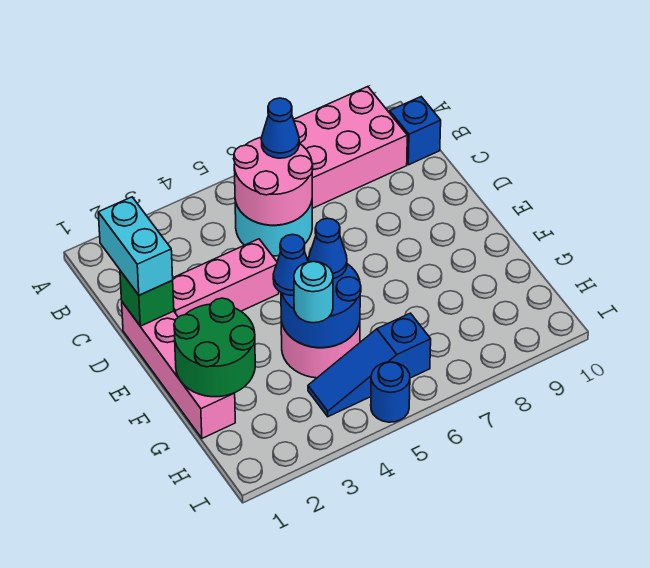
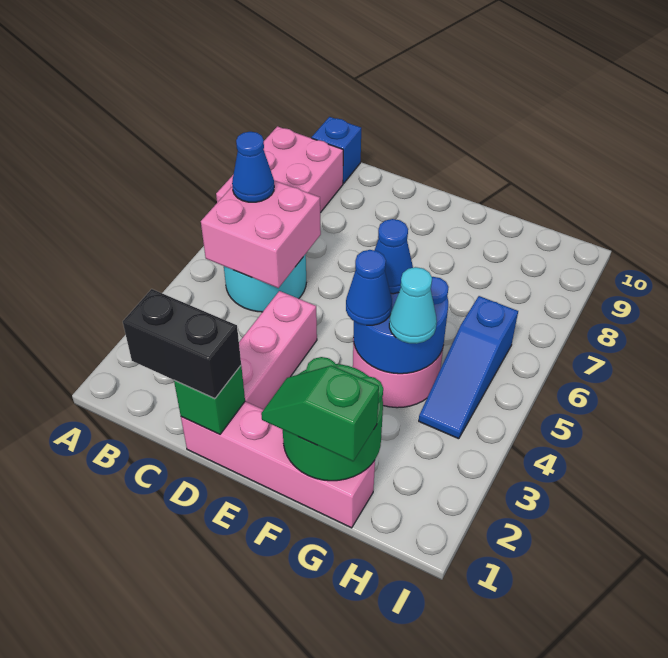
pink 2x2 round brick [234,138,313,225] -> pink 2x2 brick [201,180,321,288]
cyan 1x2 brick [98,197,173,295] -> black 1x2 brick [123,289,241,399]
none -> green 1x2 slope [261,365,379,461]
cyan 1x1 round brick [294,261,333,323] -> cyan 1x1 cone [389,267,437,344]
blue 1x1 round brick [371,362,410,422] -> none

